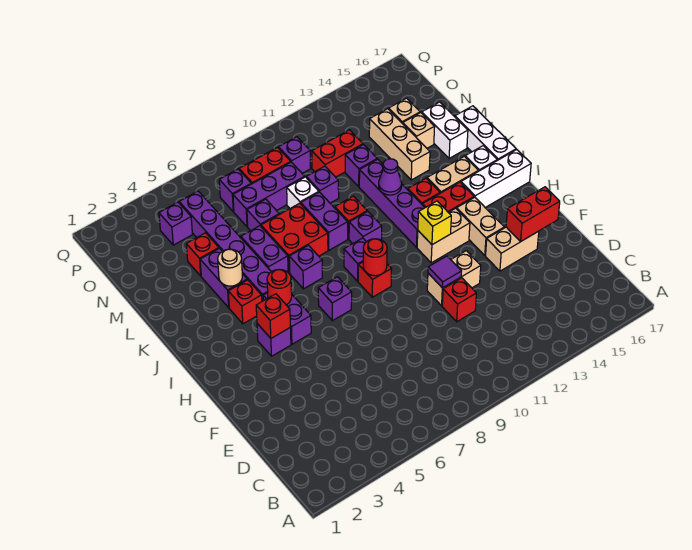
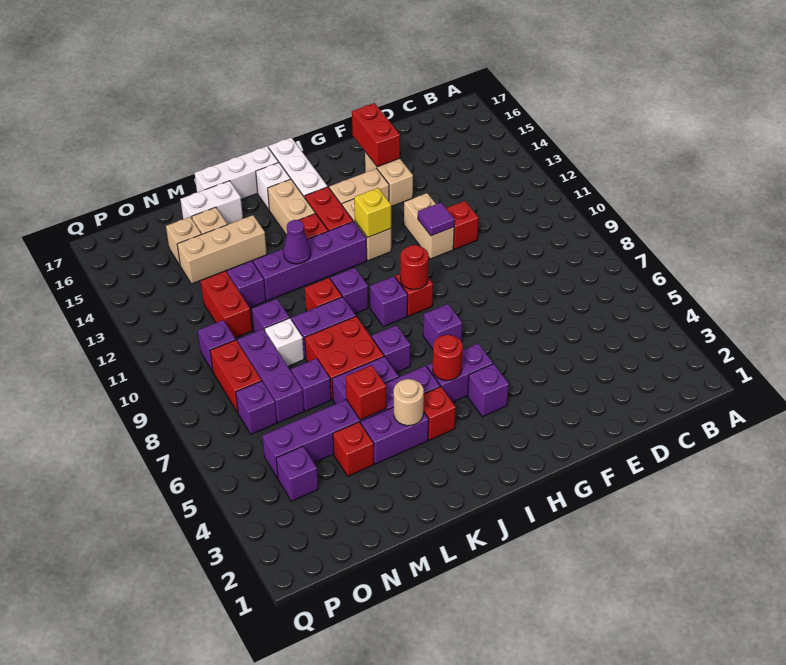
red 1x1 brick [256,294,290,338] -> red 1x1 brick moved to [345,365,386,420]

